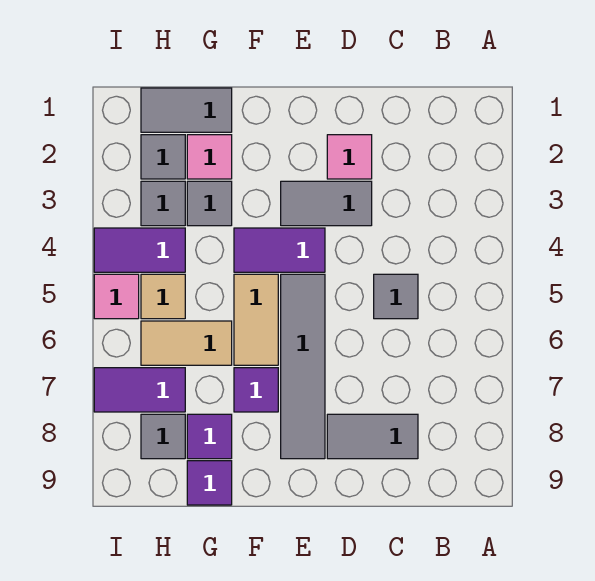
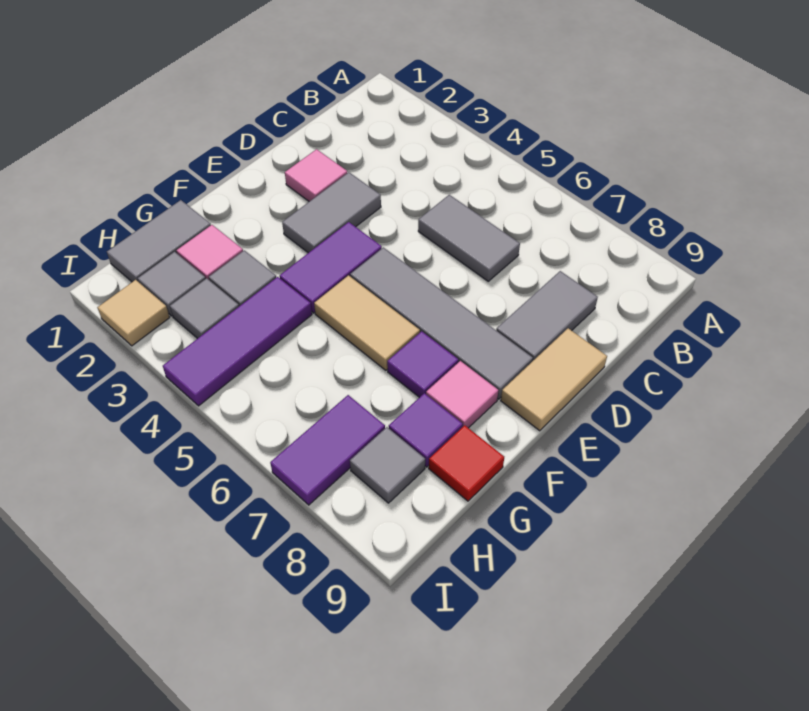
grey 1x1 tile [374,274,418,319] -> grey 1x2 tile [418,195,520,281]
tan 1x2 tile [141,321,232,365] -> tan 1x2 tile moved to [501,328,607,431]
purple 1x1 tile [187,461,232,505] -> red 1x1 tile [429,425,504,501]
purple 1x2 tile [94,228,185,272] -> purple 1x3 tile [163,277,312,406]
tan 1x1 tile [141,274,185,319] -> tan 1x1 tile moved to [97,280,170,346]
pink 1x1 tile [94,274,139,319] -> pink 1x1 tile moved to [426,361,499,428]

